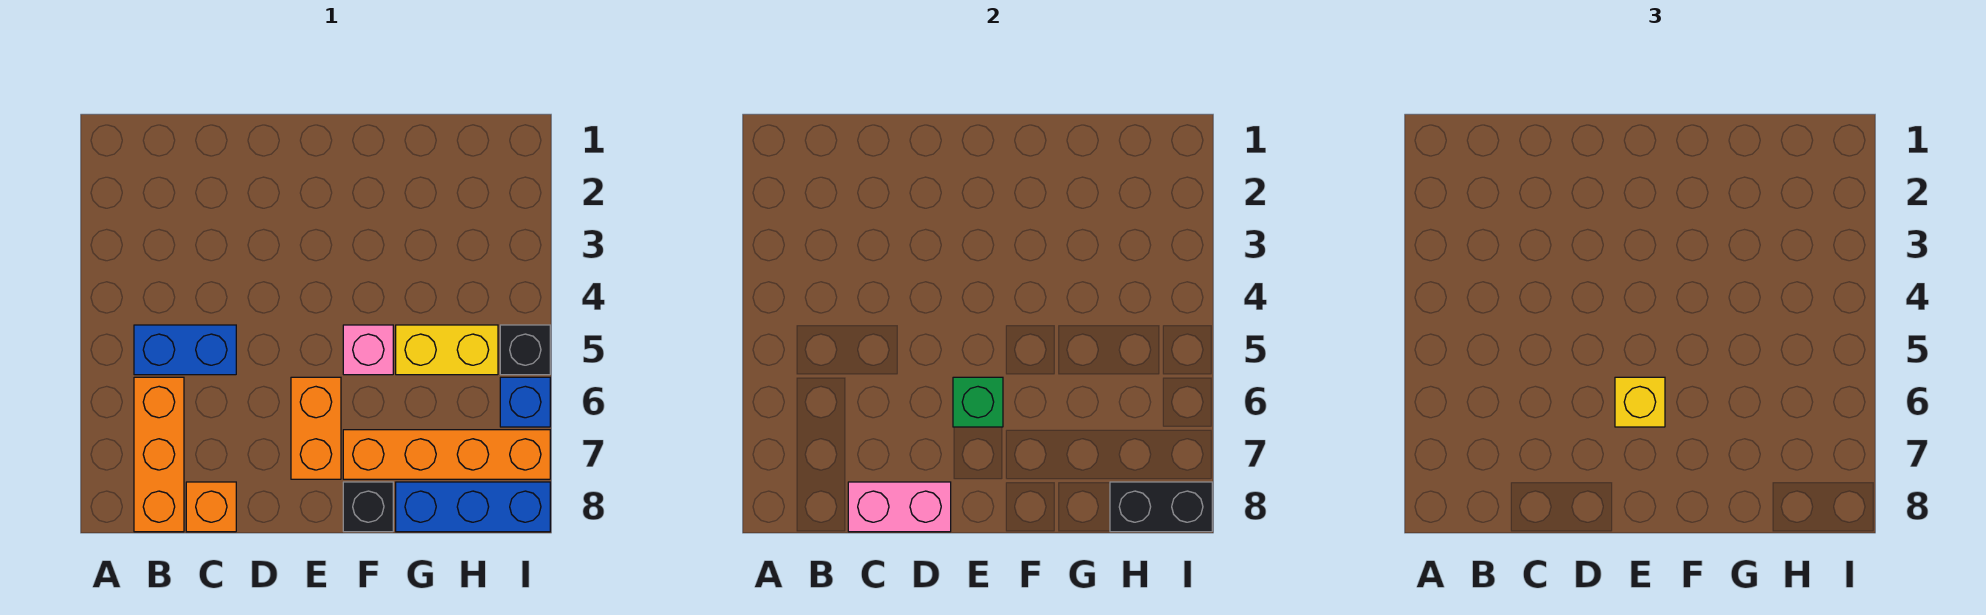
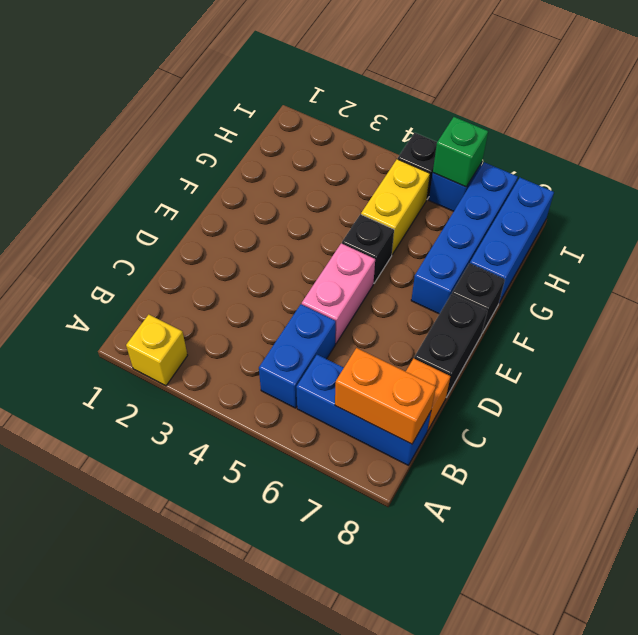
orange 1x3 brick [134,377,184,532] -> blue 1x3 brick [296,355,431,465]
pink 1x2 brick [848,482,951,532] -> pink 1x2 brick moved to [302,243,375,344]
orange 1x2 brick [291,377,341,479] -> orange 1x2 brick moved to [335,348,436,444]
green 1x1 brick [953,377,1003,427] -> green 1x1 brick moved to [433,117,488,187]
yellow 1x1 brick [1615,377,1665,427] -> yellow 1x1 brick moved to [126,315,188,386]
pink 1x1 brick [343,325,393,375] -> black 1x1 brick [342,214,394,283]
orange 1x4 brick [343,430,550,479] -> blue 1x4 brick [411,162,518,314]
black 1x2 brick [1110,482,1212,532] -> black 1x2 brick moved to [414,294,487,397]

